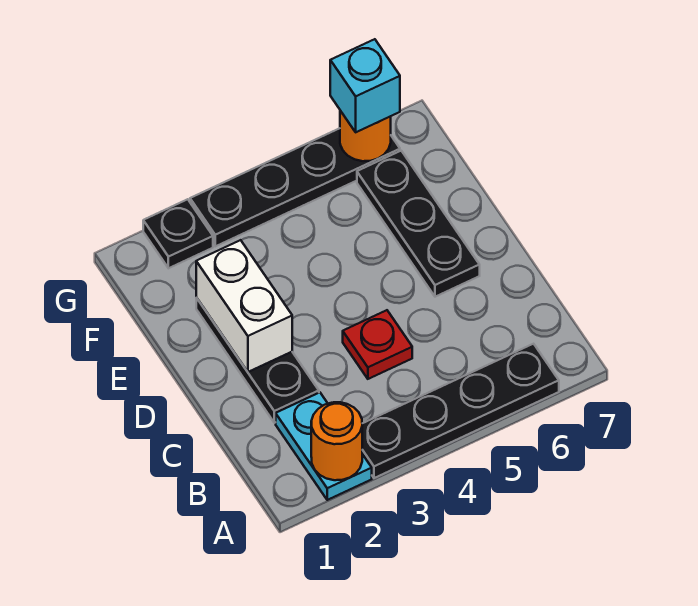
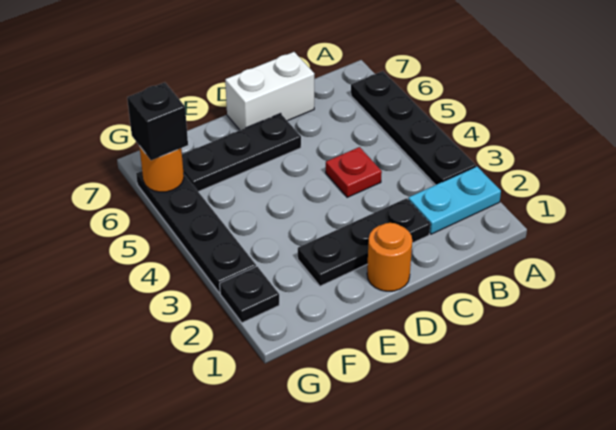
orange 1x1 round brick [311,402,362,480] -> orange 1x1 round brick moved to [367,223,412,291]
white 1x2 brick [196,240,292,372] -> white 1x2 brick moved to [225,52,315,130]
cyan 1x1 brick [330,39,400,132] -> black 1x1 brick [127,82,188,160]

